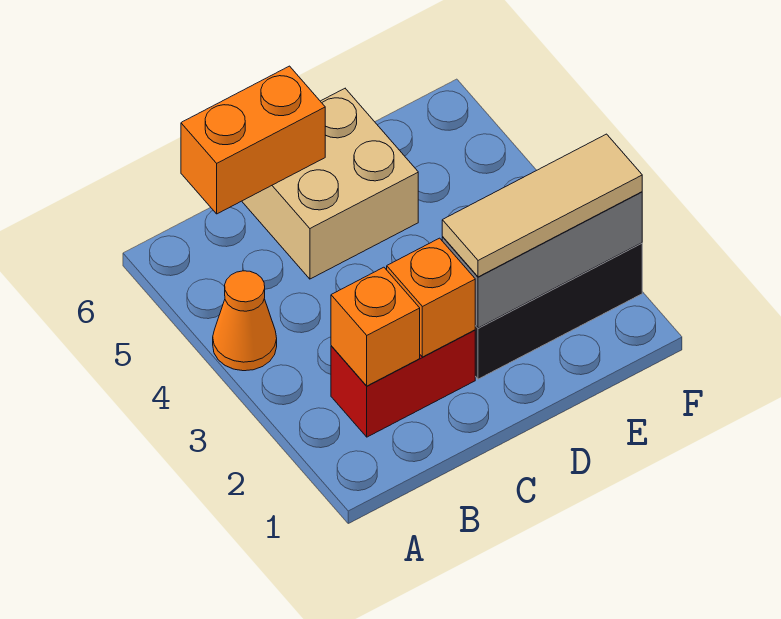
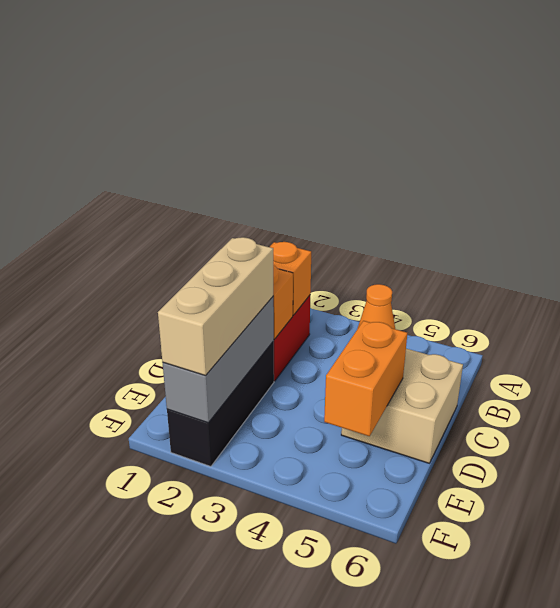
orange 1x2 brick [181,66,325,214] -> orange 1x2 brick moved to [324,321,407,436]
tan 1x3 tile [442,134,642,277] -> tan 1x3 brick [158,237,273,376]

